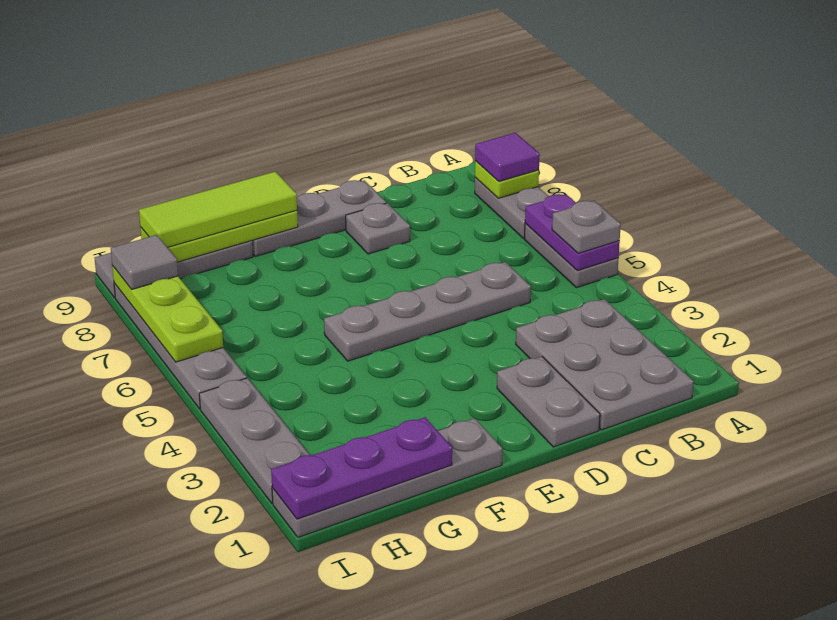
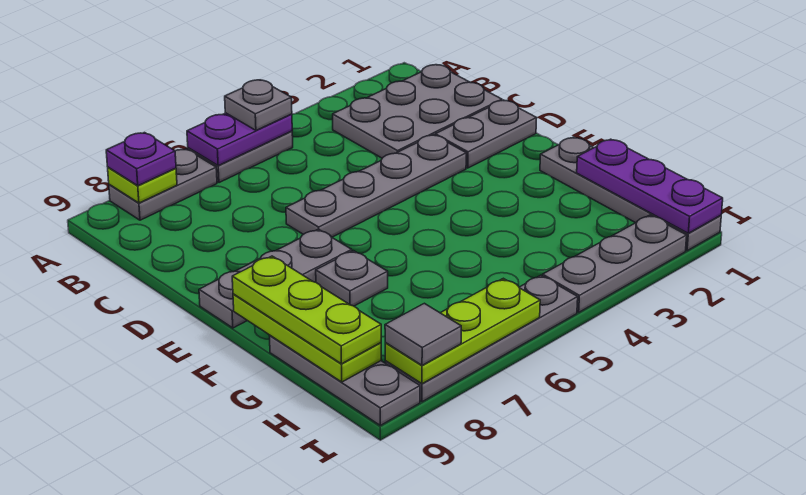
purple 1x1 tile [475,133,540,181] -> purple 1x1 plate [106,133,176,186]
grey 1x4 plate [324,262,531,361] -> grey 1x4 plate turned to [286,135,466,237]
grey 1x1 plate [346,203,410,254] -> grey 1x1 plate moved to [316,251,388,306]
grey 1x3 plate [252,180,386,256] -> grey 1x3 plate turned to [199,229,352,328]
lime 1x3 tile [139,172,297,247] -> lime 1x3 plate [232,256,381,364]

